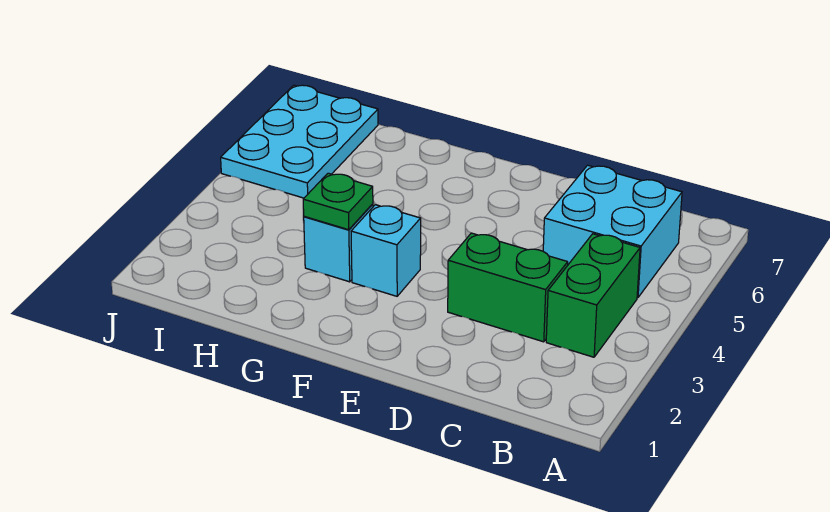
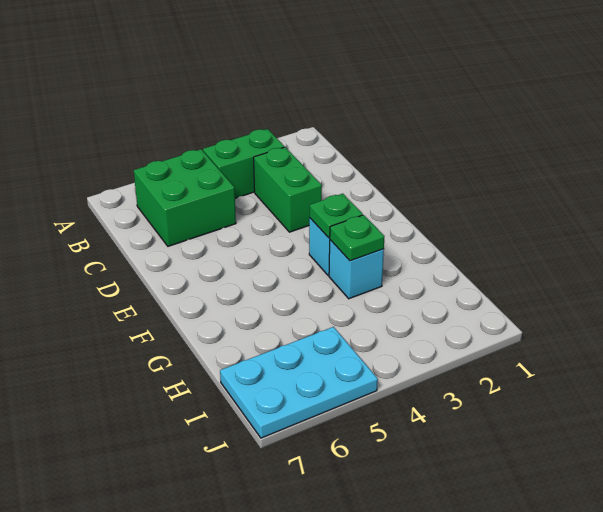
cyan 2x2 brick [543,165,682,298] -> green 2x2 brick [134,149,236,246]
none -> green 1x1 plate [309,194,363,238]

